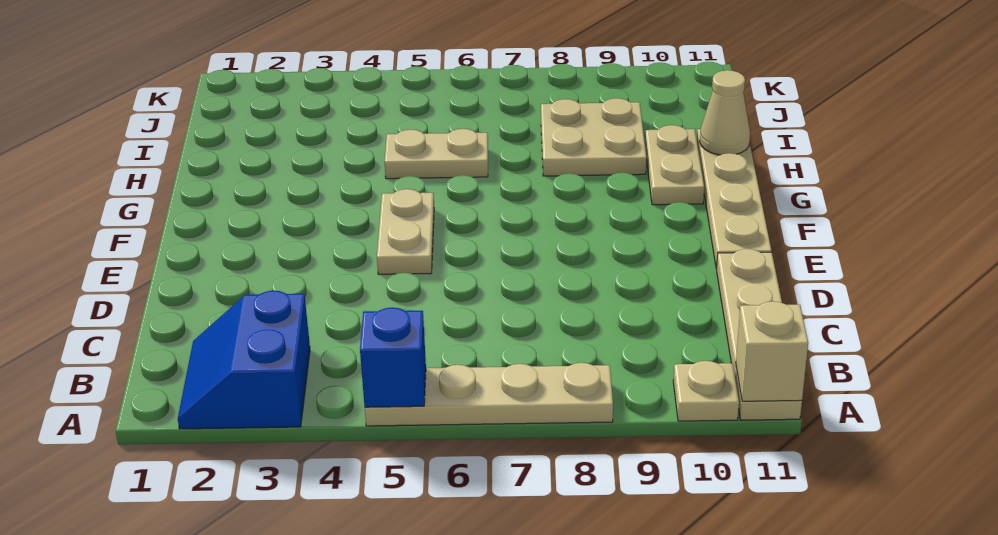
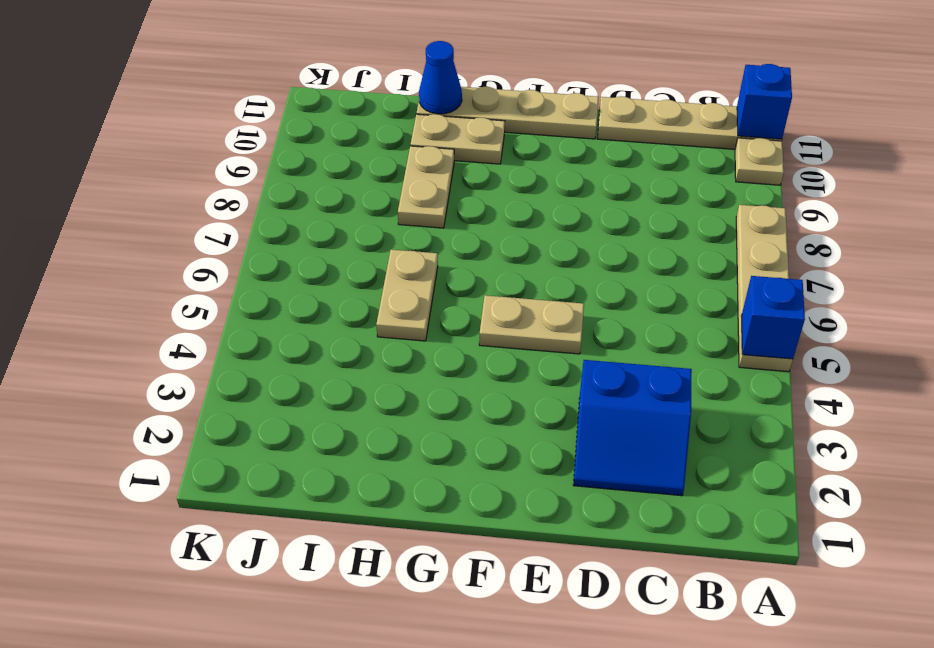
blue 2x2 slope [178,291,310,429] -> blue 2x2 slope moved to [573,360,692,496]
tan 1x1 brick [736,301,808,401] -> blue 1x1 brick [737,64,792,139]
tan 2x2 plate [541,98,646,176] -> tan 1x2 plate [398,146,454,228]
tan 1x1 cone [700,70,750,155] -> blue 1x1 cone [419,41,462,114]

